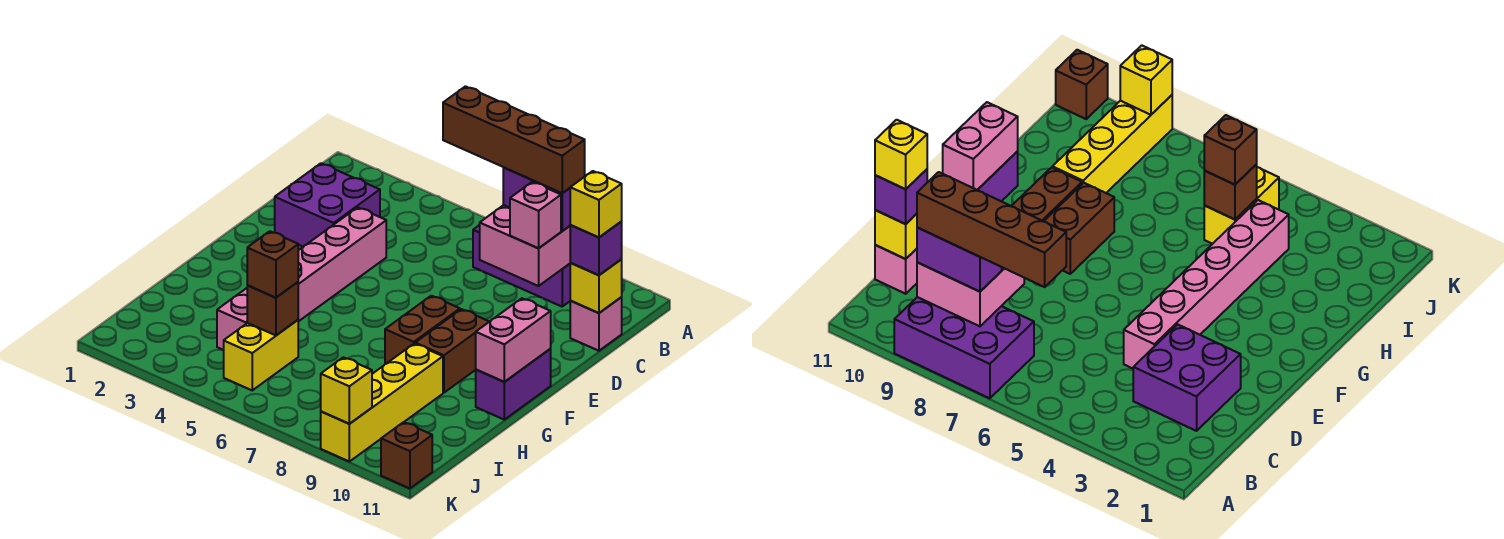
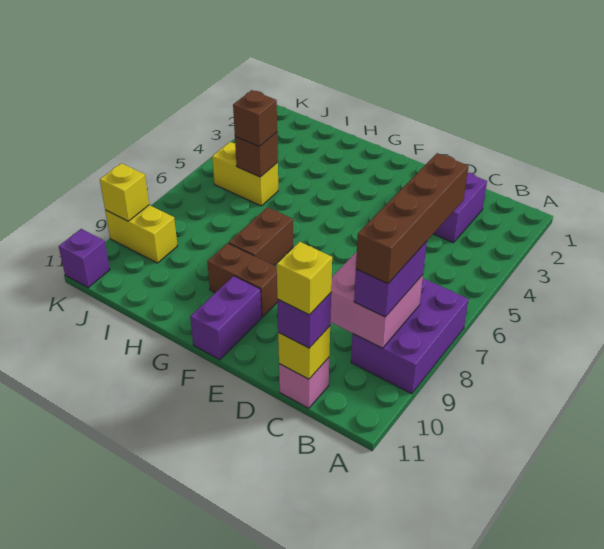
pink 1x1 brick [510,182,561,248] -> none
pink 1x6 brick [217,207,386,350] -> none
brown 1x2 brick [385,296,460,364] -> brown 1x2 brick turned to [229,207,293,265]
purple 1x2 brick [476,349,551,420] -> purple 1x2 brick turned to [190,276,262,360]
pink 1x2 brick [476,298,551,382] -> none
yellow 1x4 brick [321,344,443,461] -> yellow 1x2 brick [105,205,177,263]
brown 1x1 brick [381,422,432,488] -> purple 1x1 brick [59,229,110,288]

